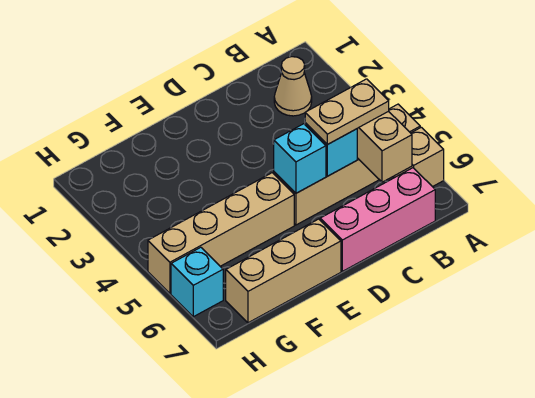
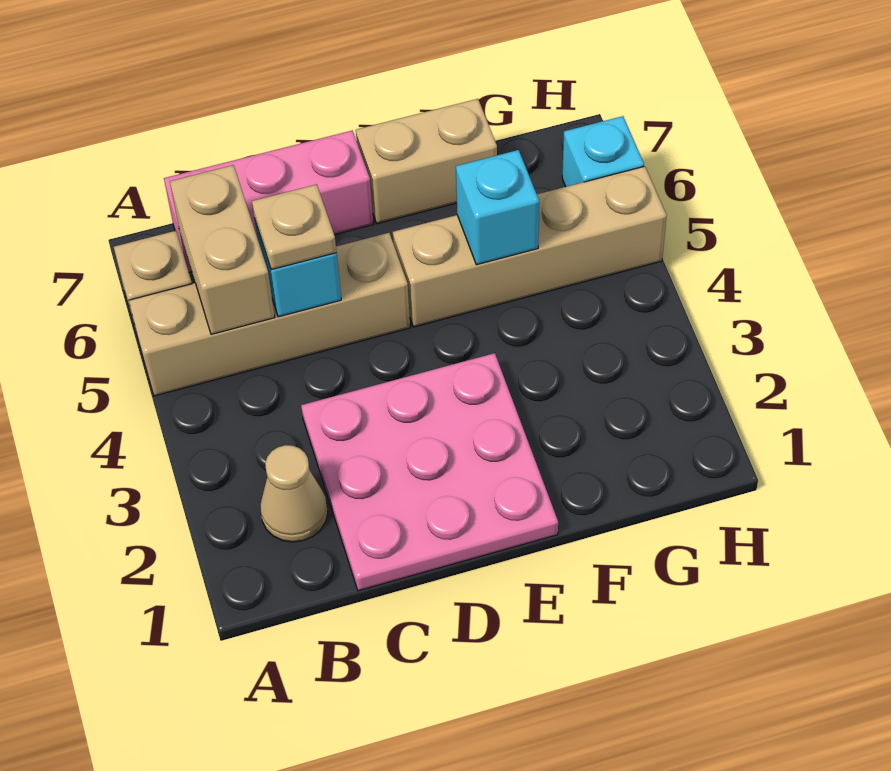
tan 1x2 plate [305,79,389,145] -> tan 1x1 plate [252,184,337,270]
none -> pink 3x3 plate [301,353,558,591]
cyan 1x1 brick [274,124,326,193] -> cyan 1x1 brick moved to [456,150,539,265]
tan 1x3 brick [226,219,341,323] -> tan 1x2 brick [356,99,497,224]

